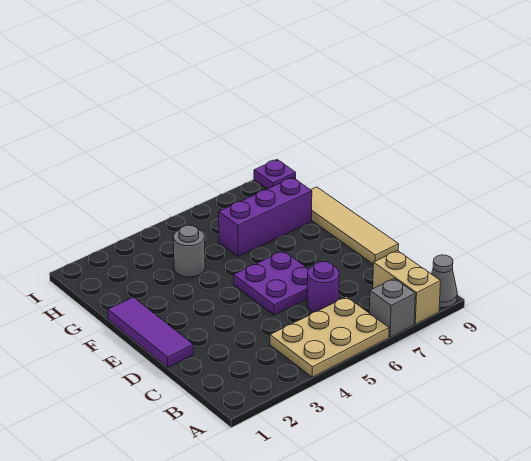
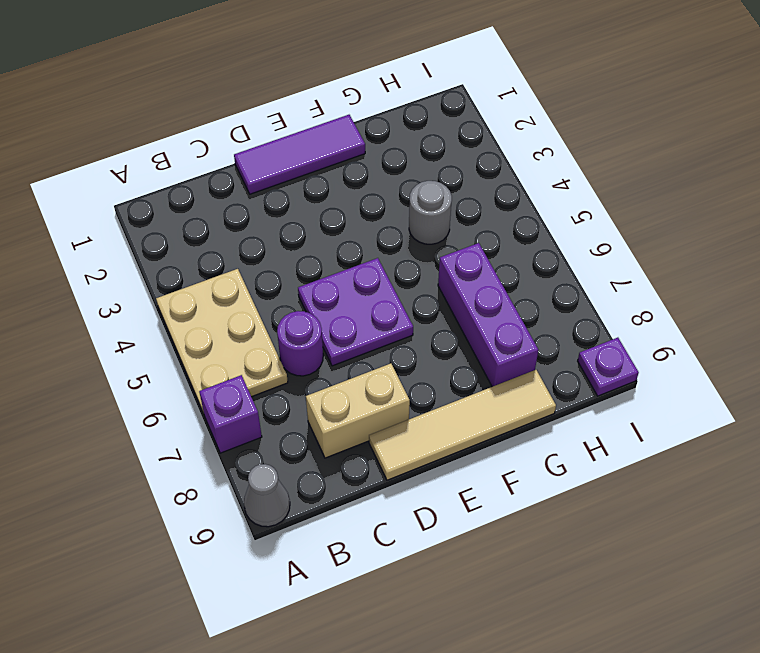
grey 1x1 brick [369,278,415,337] -> purple 1x1 brick [199,375,262,453]
tan 1x2 brick [373,251,441,324] -> tan 1x2 brick moved to [306,364,410,458]

